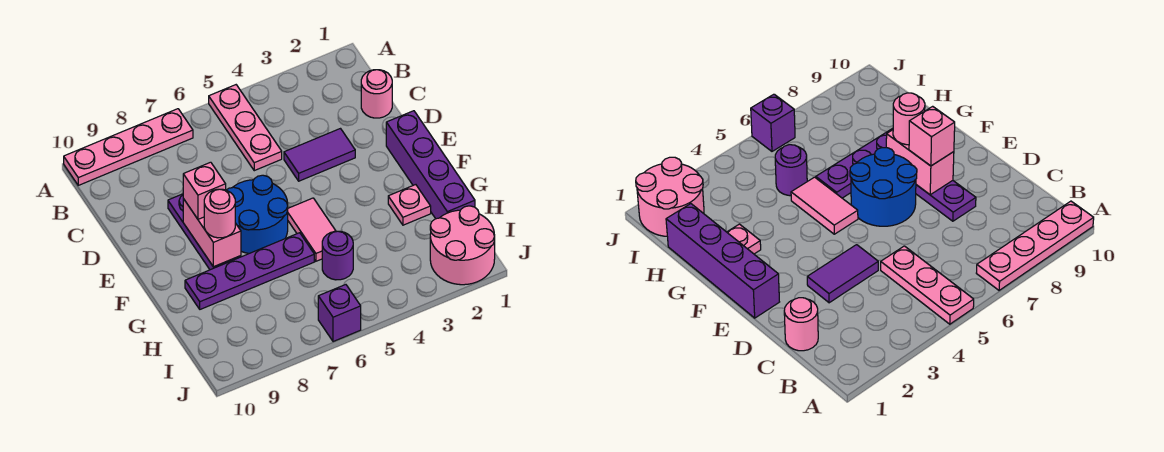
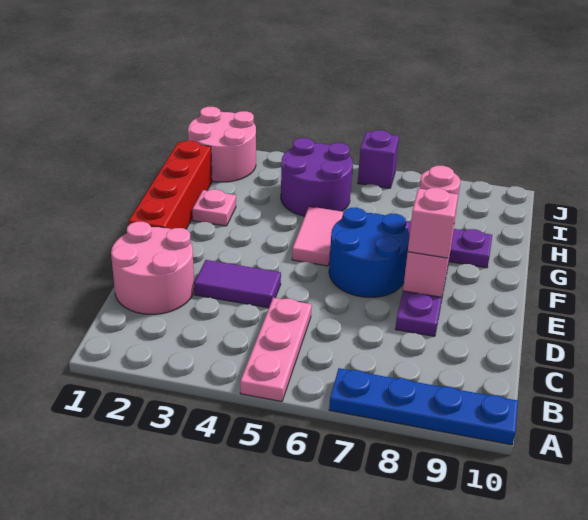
pink 1x4 plate [64,109,193,185] -> blue 1x4 plate [329,368,518,445]
pink 1x1 round brick [361,70,392,118] -> pink 2x2 round brick [111,222,194,314]
purple 1x4 brick [386,111,475,219] -> red 1x4 brick [129,141,212,229]
purple 1x1 round brick [322,231,353,280] -> purple 2x2 round brick [281,138,353,216]

